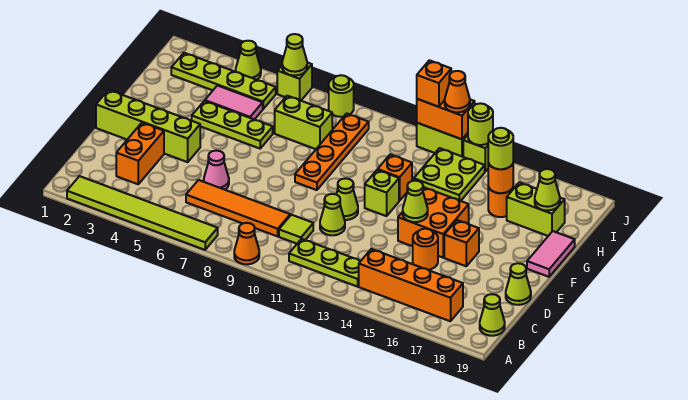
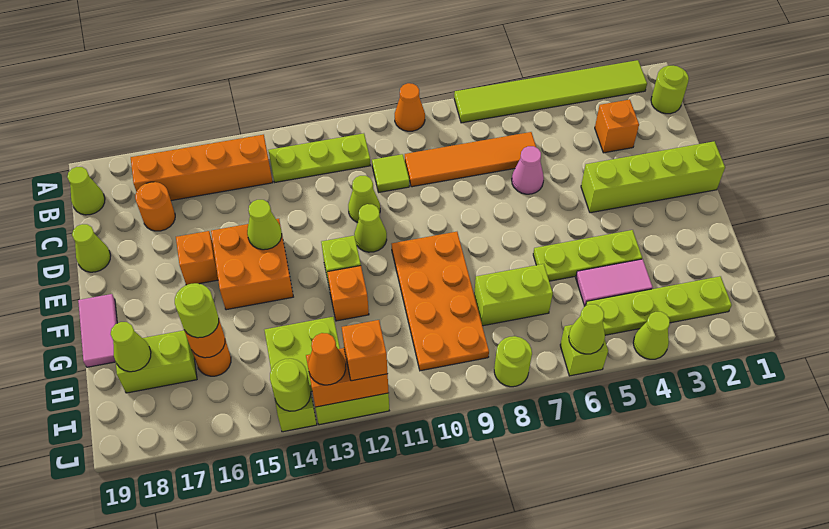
none -> lime 1x1 round brick [651,66,689,114]
orange 1x2 brick [116,123,164,184] -> orange 1x1 brick [595,100,639,153]
orange 1x1 round brick [413,229,438,270] -> orange 1x1 round brick moved to [135,182,175,231]
orange 1x4 plate [295,113,369,190] -> orange 2x4 plate [392,232,489,371]

